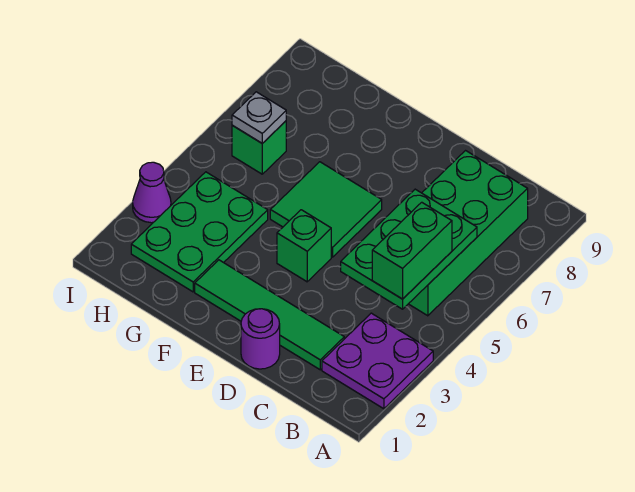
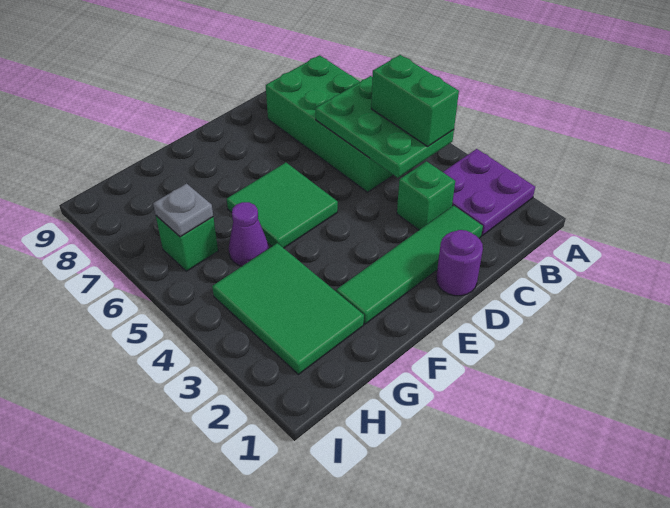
green 1x1 brick [277,210,331,282] -> green 1x1 brick moved to [397,161,455,230]
green 2x3 plate [131,172,268,292] -> green 2x3 tile [212,243,364,374]
purple 1x1 cone [133,162,171,223] -> purple 1x1 cone moved to [228,202,269,266]

